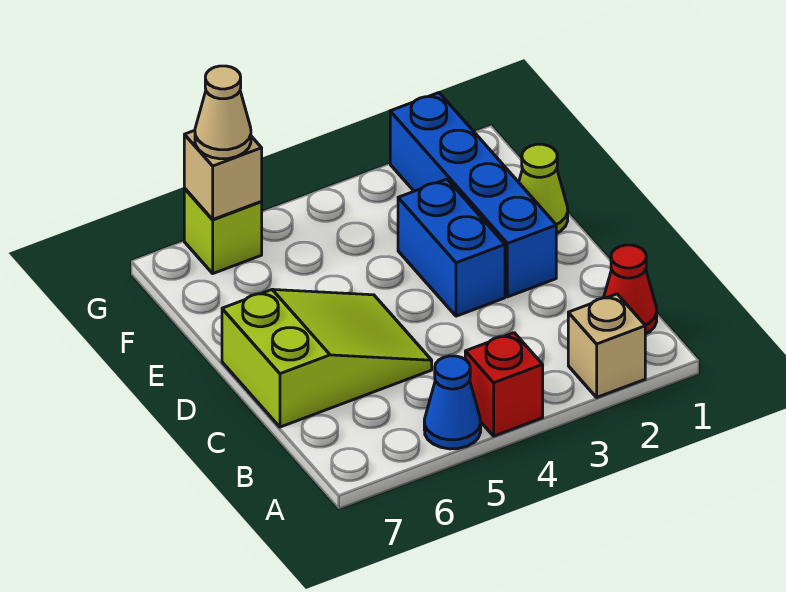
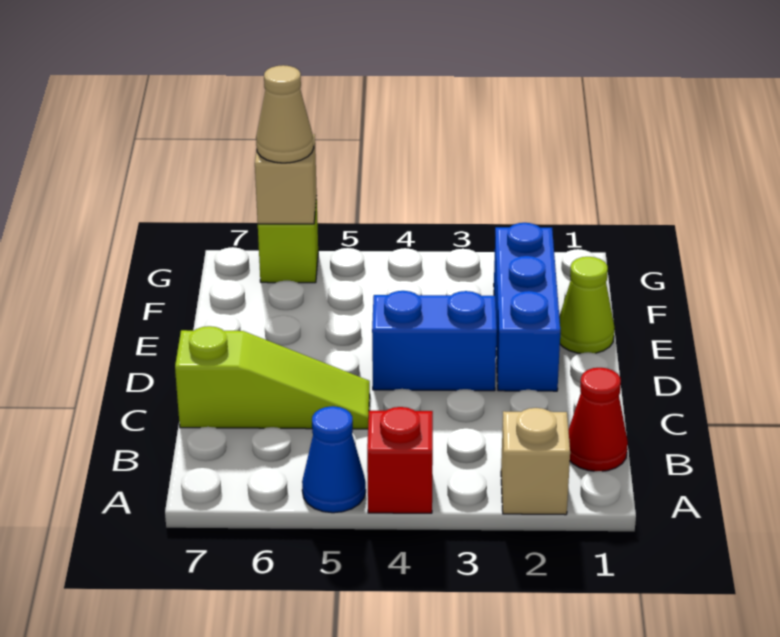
lime 2x3 slope [222,289,432,427] -> lime 1x3 slope [175,326,370,429]
blue 1x4 brick [390,93,556,297] -> blue 1x3 brick [494,223,561,391]
blue 1x2 brick [398,179,505,316] -> blue 1x2 brick turned to [372,291,497,391]

